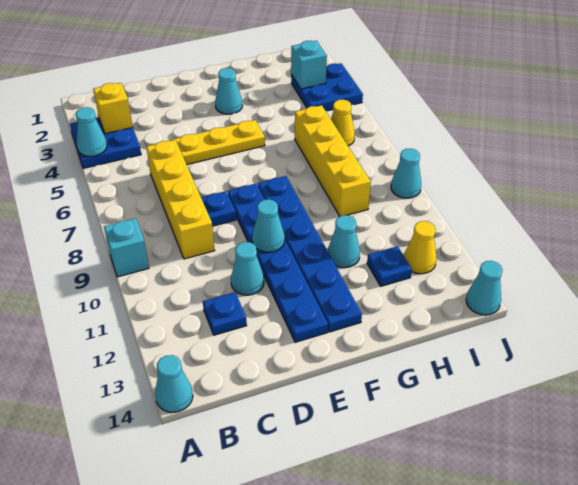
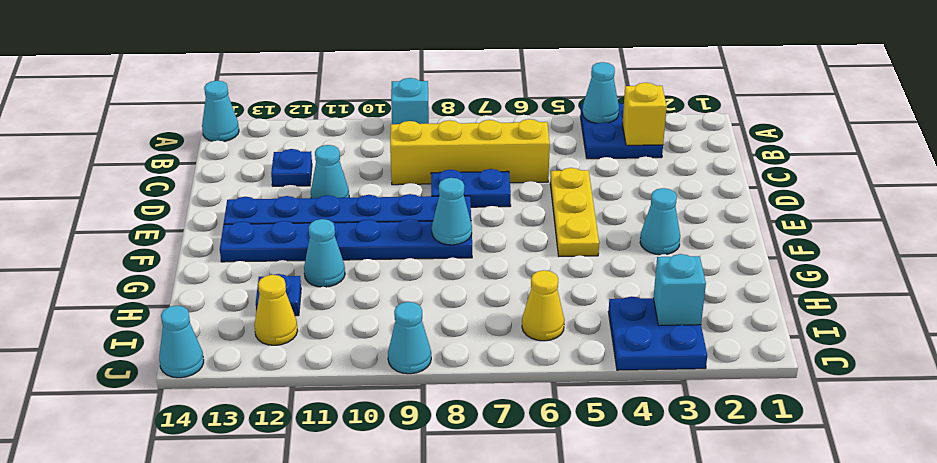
blue 1x1 plate [201,191,236,226] -> blue 1x2 plate [431,169,511,207]
cyan 1x1 cone [252,199,285,252] -> cyan 1x1 cone moved to [432,178,472,245]
yellow 1x4 brick [295,105,371,216] -> none

